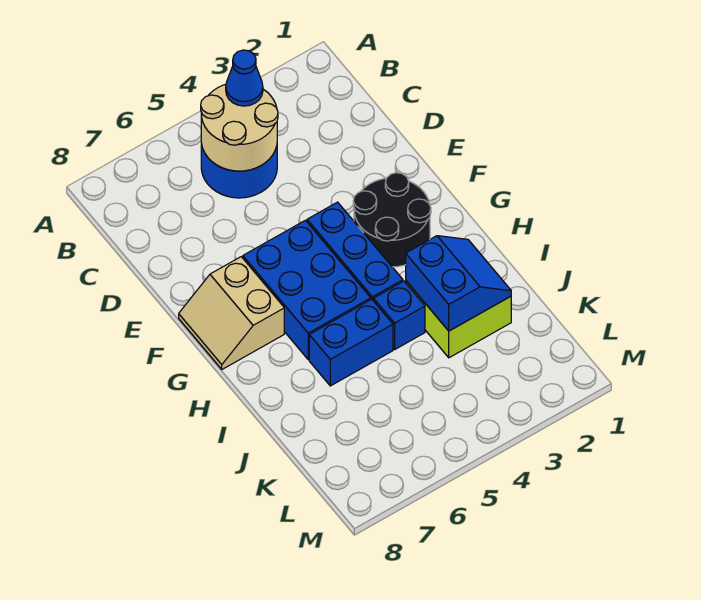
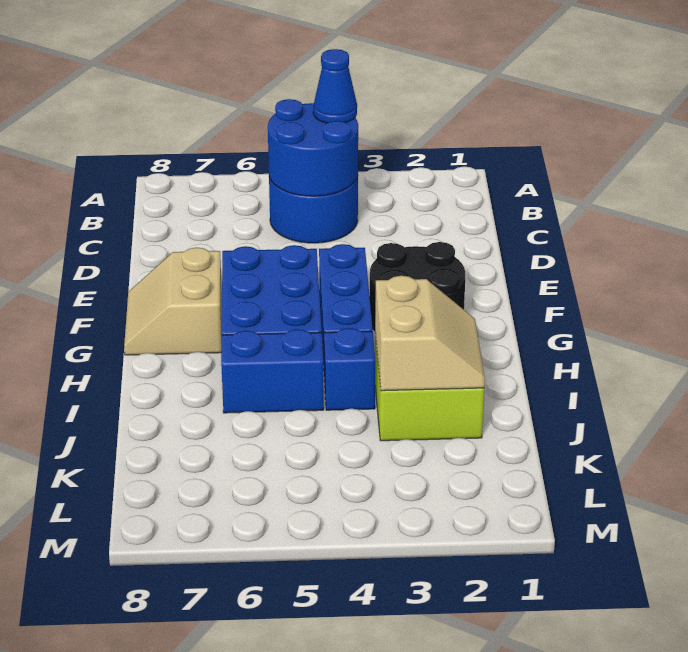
tan 2x2 round brick [201,84,278,171] -> blue 2x2 round brick [268,99,358,196]
blue 2x2 slope [406,236,511,331] -> tan 2x2 slope [375,276,485,391]

